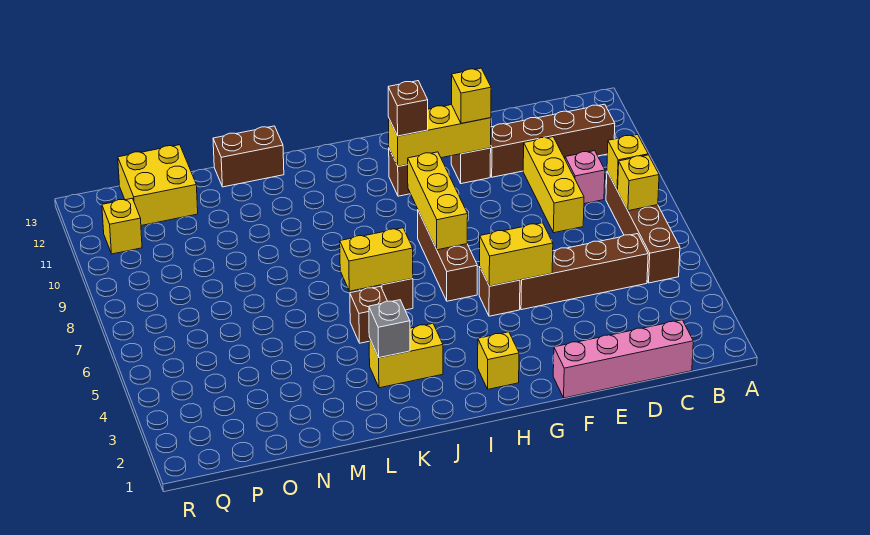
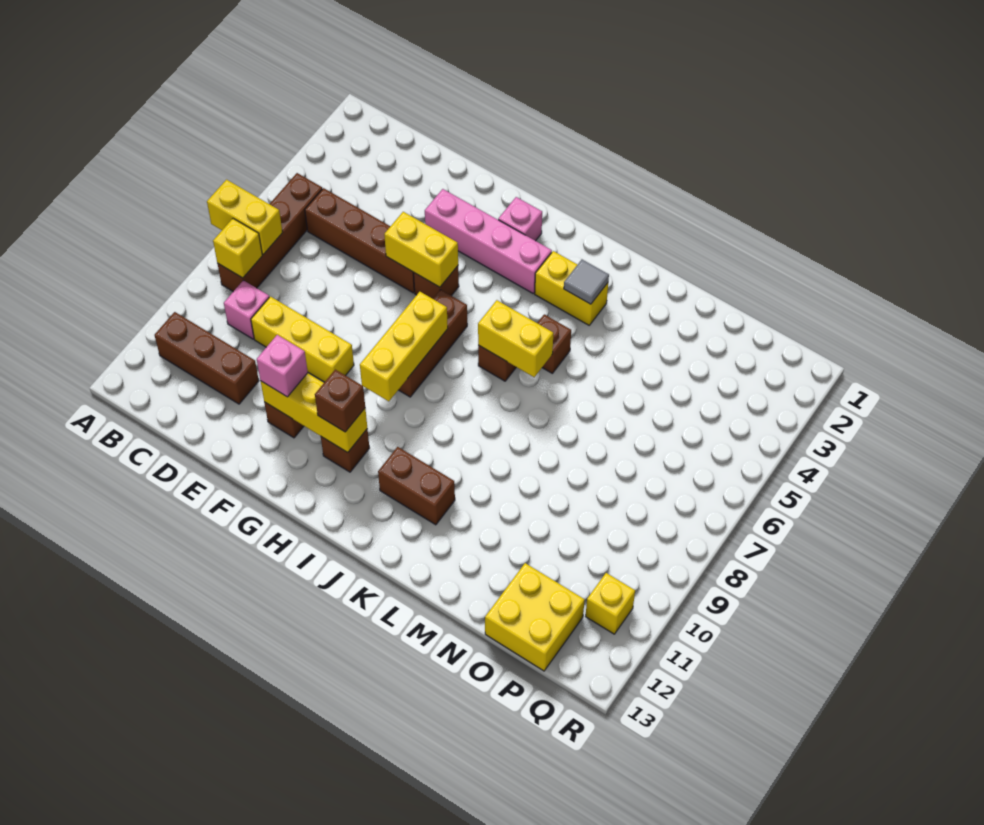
yellow 1x1 brick [618,155,659,211] -> yellow 1x2 brick [207,180,283,254]
brown 1x4 brick [490,104,615,177] -> brown 1x3 brick [155,312,259,404]
pink 1x4 brick [553,320,693,398] -> pink 1x4 brick moved to [425,189,552,293]
yellow 1x3 brick [523,137,584,233] -> yellow 1x3 brick turned to [251,297,354,382]
yellow 1x1 brick [452,68,491,123] -> pink 1x1 brick [257,335,308,397]
yellow 1x1 brick [478,332,519,389] -> pink 1x1 brick [498,197,542,241]
grey 1x1 brick [369,300,410,358] -> grey 1x1 tile [564,259,609,304]
brown 1x2 brick [213,126,284,187] -> brown 1x2 brick moved to [378,447,455,525]

